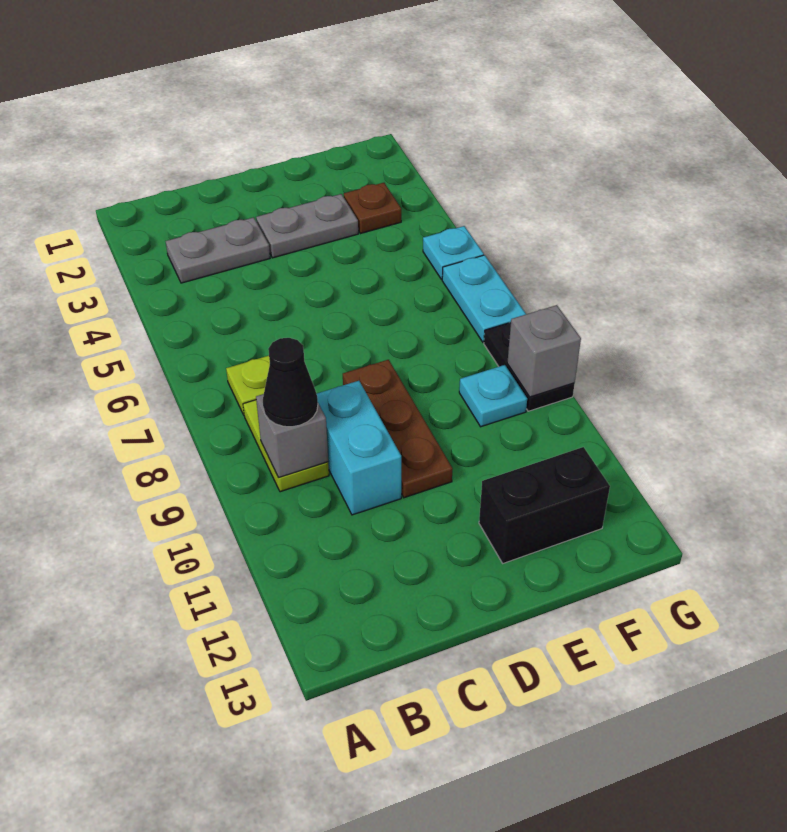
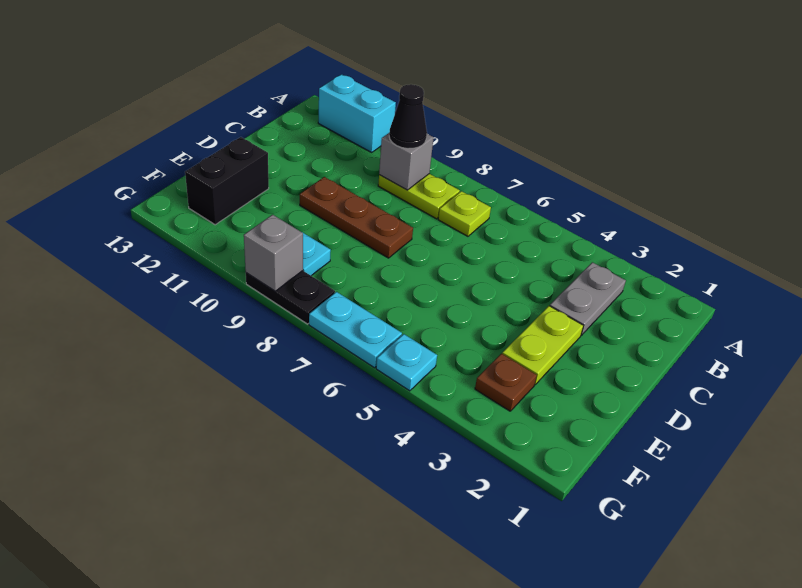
cyan 1x2 brick [317,381,401,515] -> cyan 1x2 brick moved to [318,74,396,152]
grey 1x2 plate [256,194,358,258] -> lime 1x2 plate [502,306,584,385]

